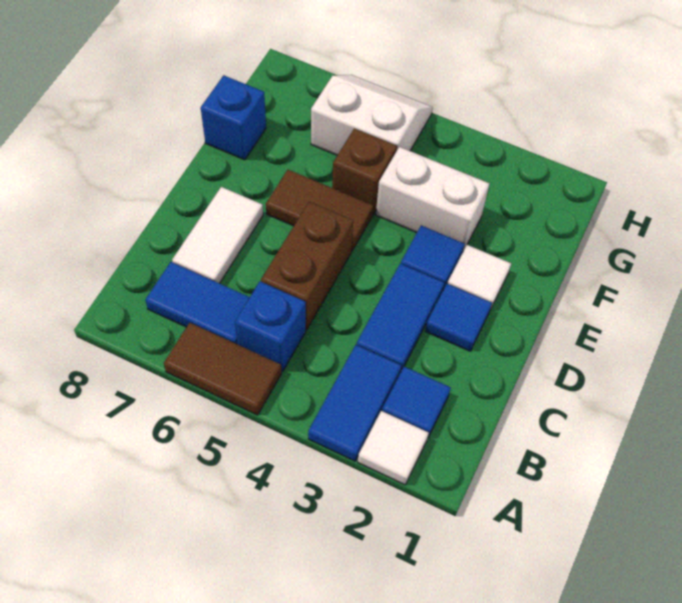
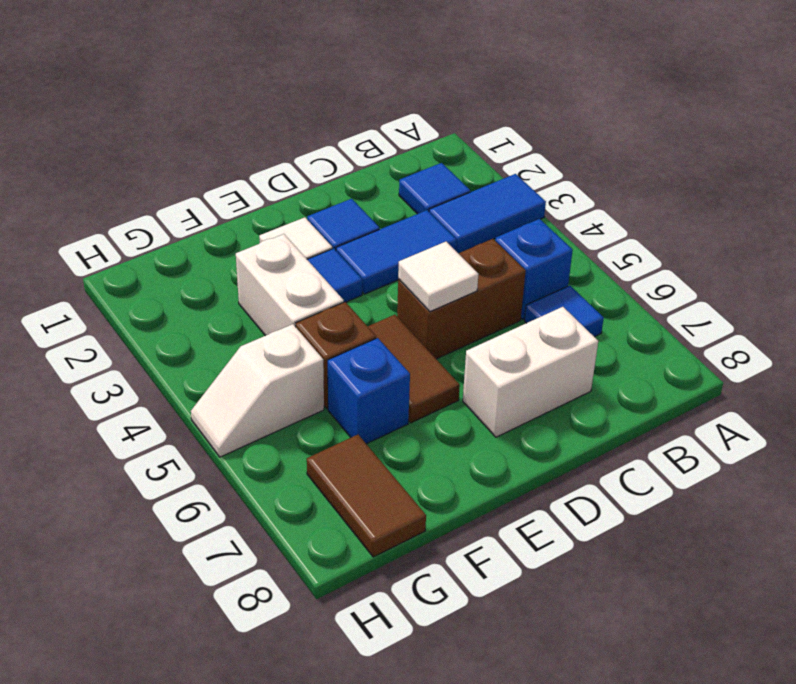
white 1x1 tile [358,411,429,485] -> white 1x1 tile moved to [398,242,479,312]
brown 1x2 tile [164,323,282,415] -> brown 1x2 tile moved to [307,435,426,557]
blue 1x2 tile [145,262,250,344] -> blue 1x1 tile [525,286,604,337]
white 1x2 tile [172,187,263,284] -> white 1x2 brick [463,307,598,437]
blue 1x1 brick [201,75,266,160] -> blue 1x1 brick moved to [328,338,410,444]
white 2x2 slope [311,75,433,155] -> white 1x2 slope [191,324,324,457]

